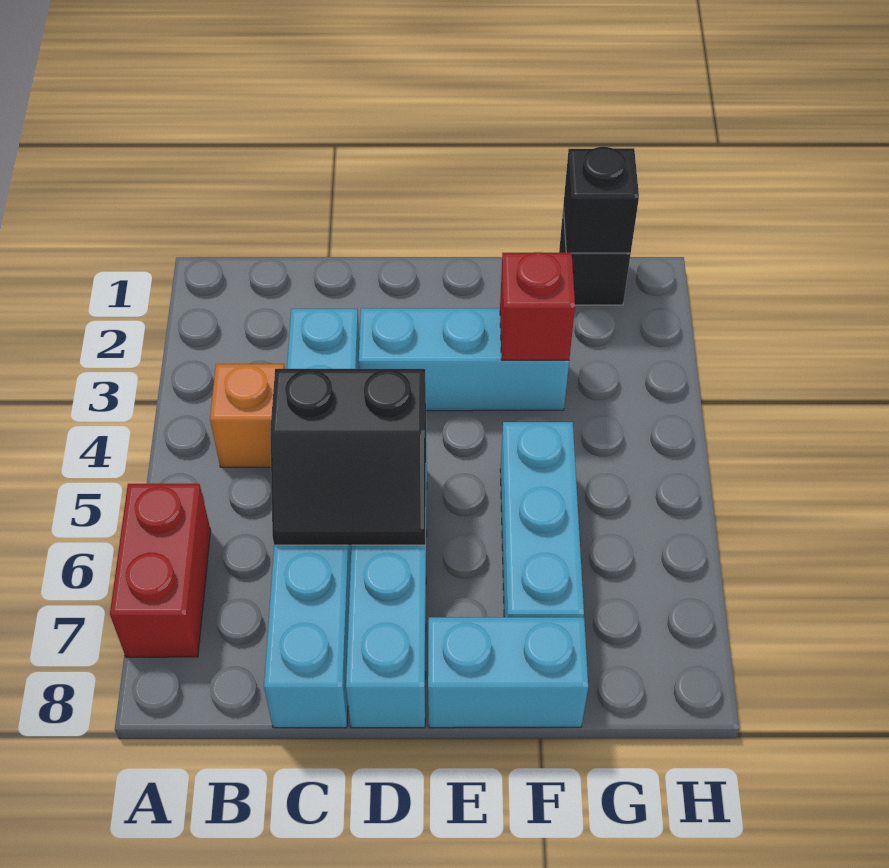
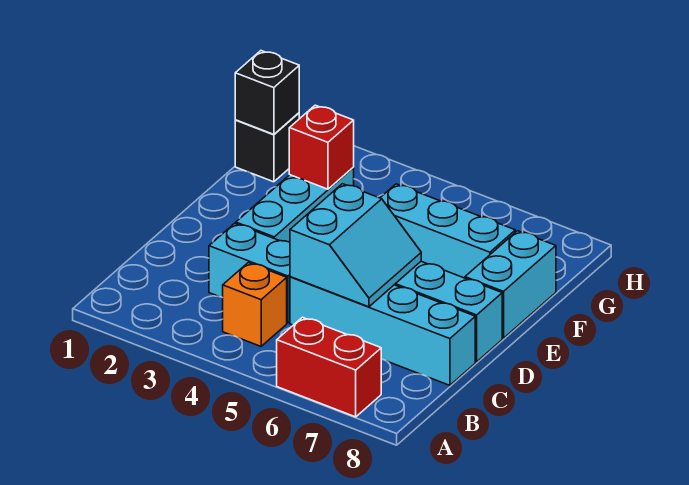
black 2x2 slope [270,369,426,545] -> cyan 2x2 slope [290,184,421,307]

